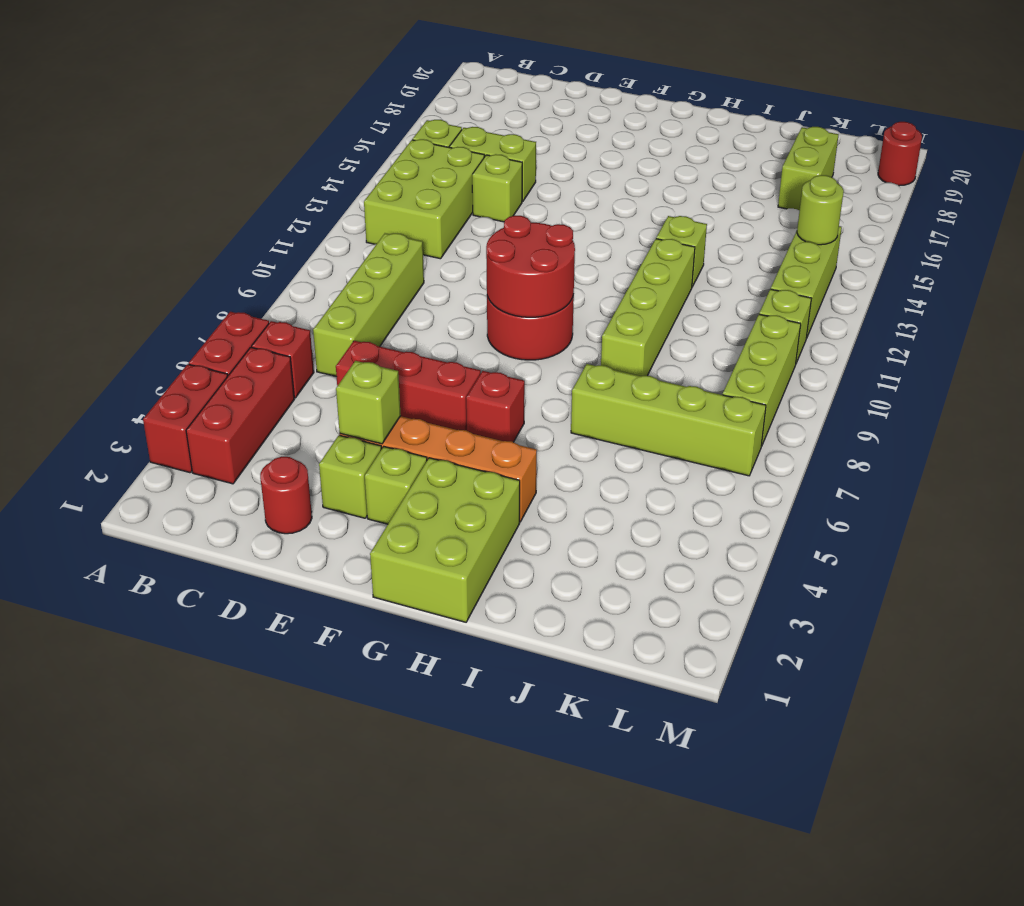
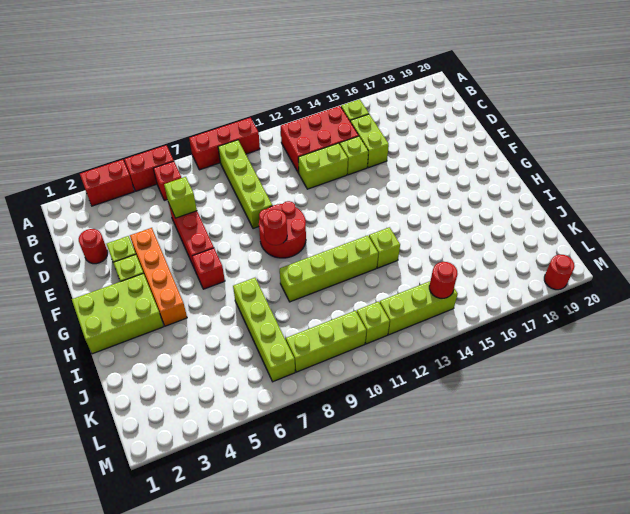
red 1x3 brick [186,347,294,484] -> red 1x3 brick moved to [189,118,260,170]
lime 2x3 brick [364,139,484,259] -> red 2x3 brick [281,106,359,173]
lime 1x4 brick [313,233,424,376] -> lime 1x4 brick turned to [218,140,272,229]
lime 1x1 brick [336,361,401,444] -> lime 1x1 brick moved to [164,177,197,218]
red 2x2 round brick [486,216,575,317] -> red 1x1 round brick [263,209,287,245]
lime 1x2 brick [778,127,839,210] -> lime 1x2 brick moved to [298,143,348,189]
lime 1x1 round brick [797,175,844,245] -> red 1x1 round brick [429,262,457,298]

